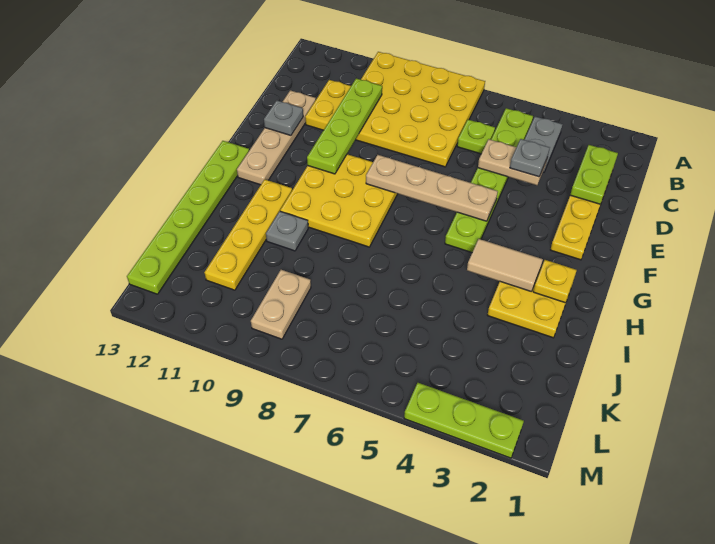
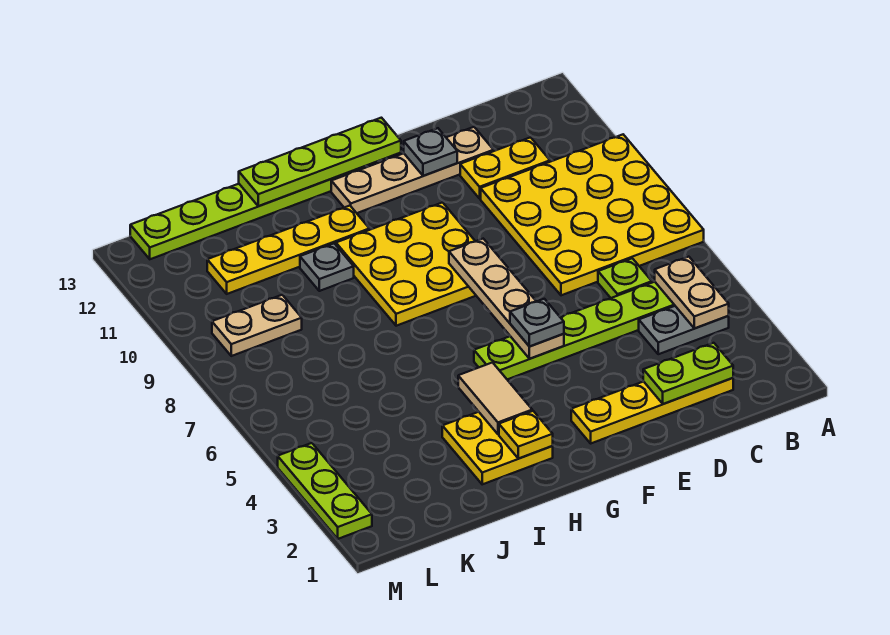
lime 1x4 plate [307,78,382,174] -> lime 1x4 plate moved to [239,118,401,206]
tan 1x2 plate [478,139,547,185] -> tan 1x2 plate moved to [655,257,729,328]
grey 1x1 plate [510,139,550,177] -> grey 1x1 plate moved to [510,299,564,347]

